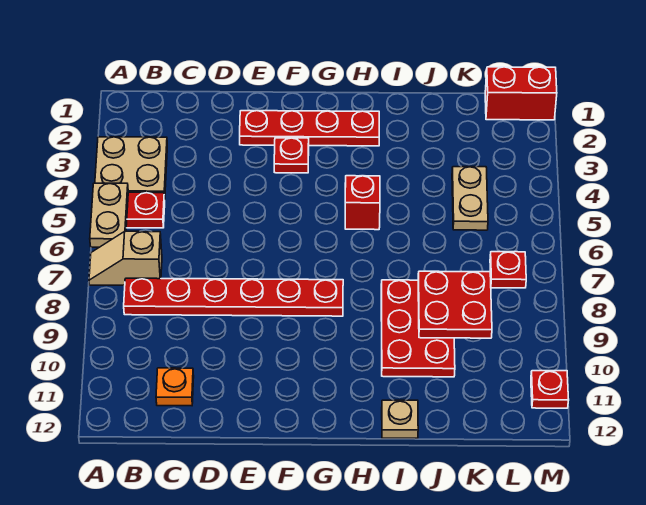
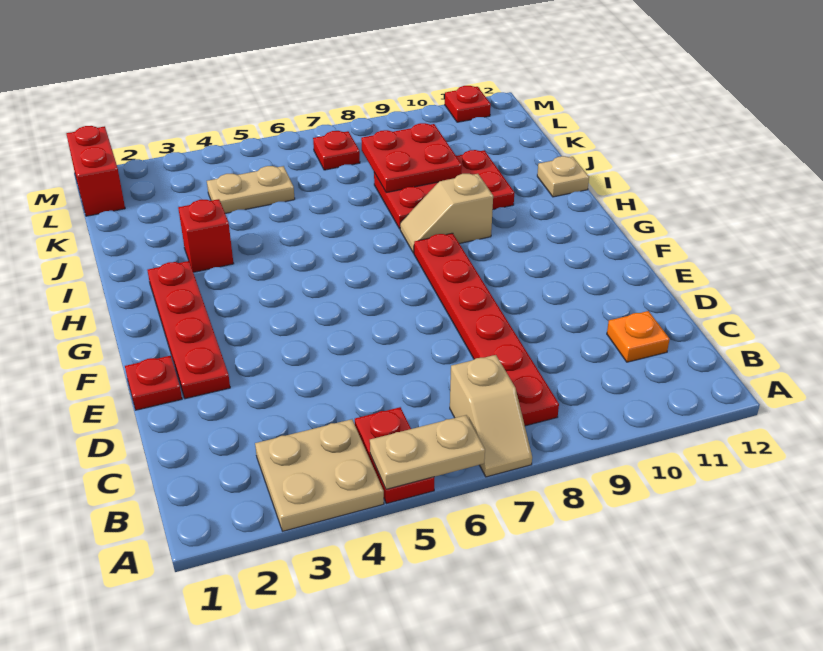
red 1x1 plate [274,138,309,173] -> red 1x1 plate moved to [125,356,182,410]
red 1x1 brick [345,176,380,230] -> red 1x1 brick moved to [178,199,234,272]
none -> tan 1x2 slope [400,174,493,253]

